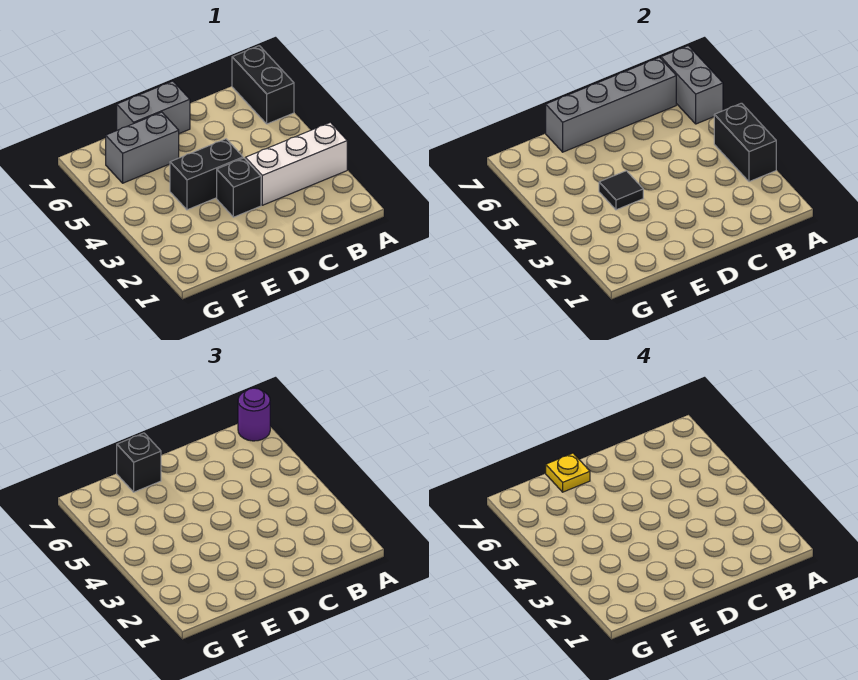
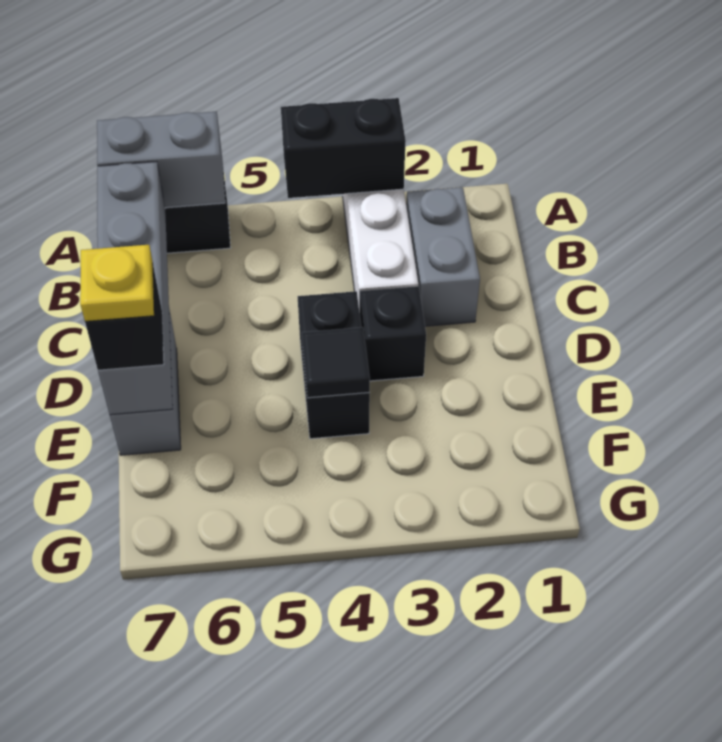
purple 1x1 round brick [238,388,270,441] -> none
grey 1x2 brick [106,112,179,183] -> grey 1x2 brick moved to [406,187,480,326]

